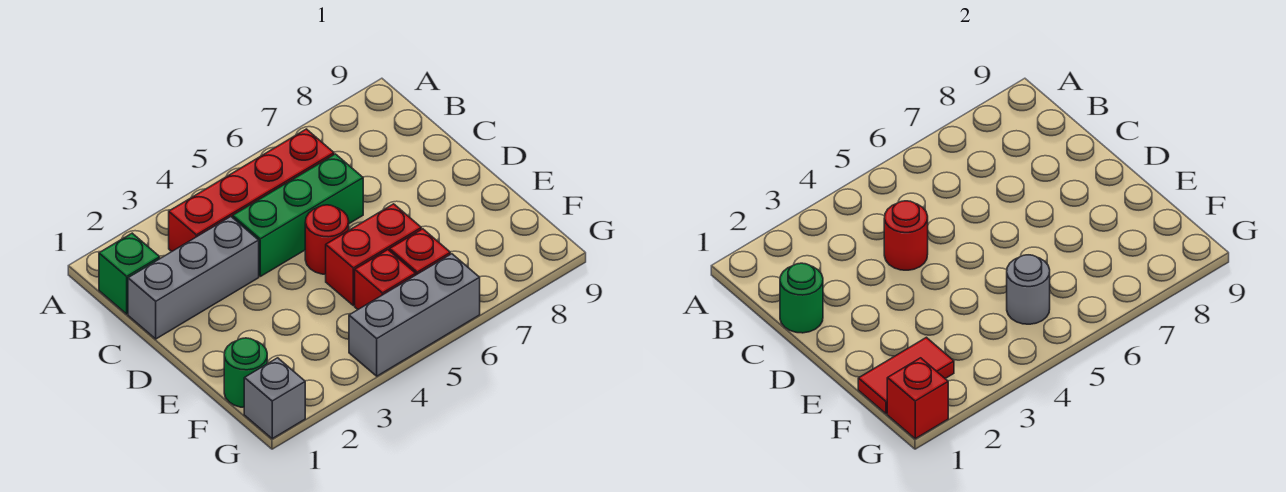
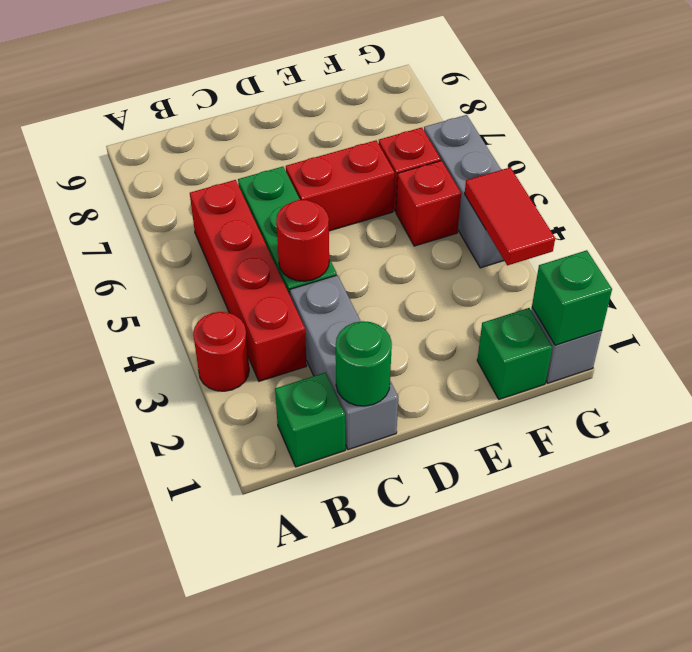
red 1x1 round brick [305,205,349,274] -> red 1x1 round brick moved to [193,312,249,391]
red 1x2 brick [326,204,421,306] -> red 1x2 brick turned to [286,140,395,231]
green 1x1 round brick [224,338,267,407] -> green 1x1 brick [477,308,552,399]
red 1x2 tile [858,337,954,414] -> red 1x2 tile moved to [465,168,555,265]
grey 1x1 round brick [1007,255,1050,324] -> none
red 1x1 brick [887,358,948,439] -> green 1x1 brick [532,250,612,345]

